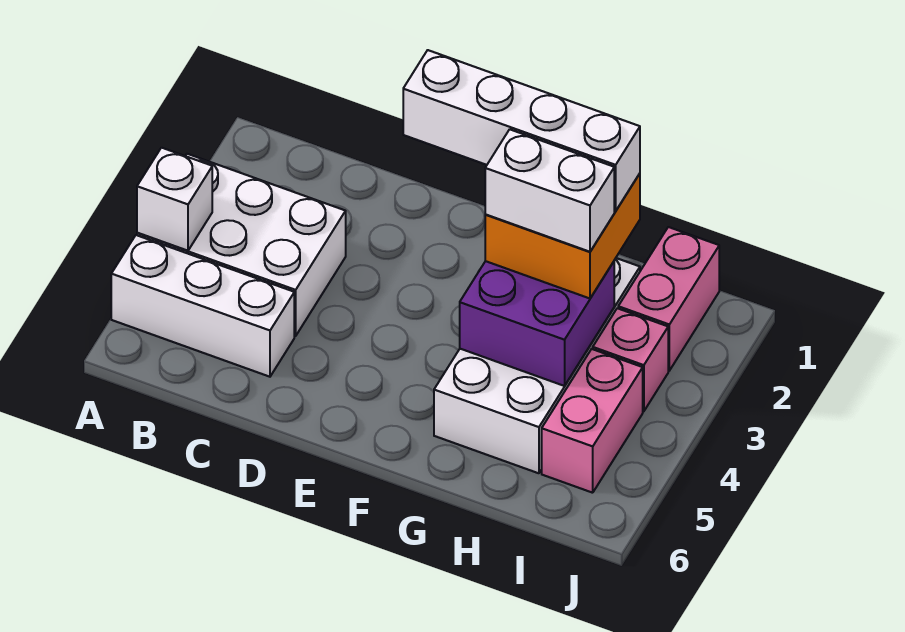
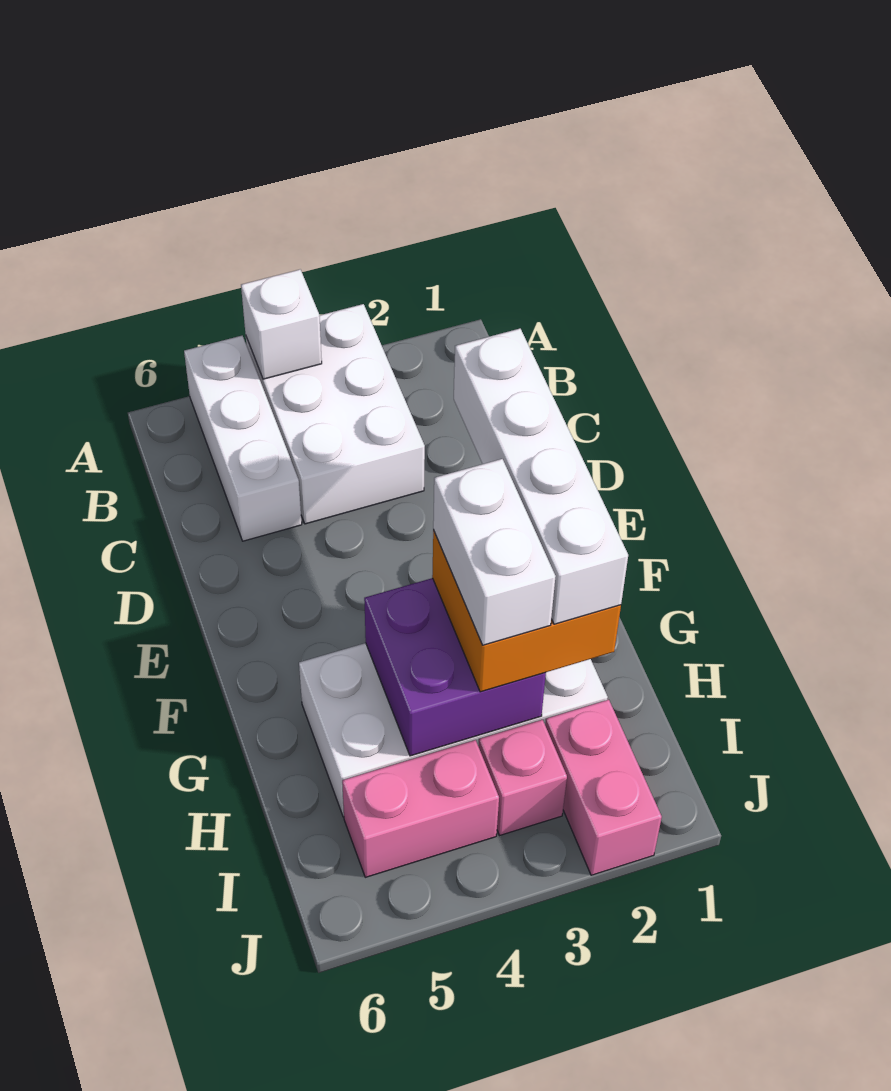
pink 1x2 brick [618,227,719,371] -> pink 1x2 brick turned to [545,700,662,875]

